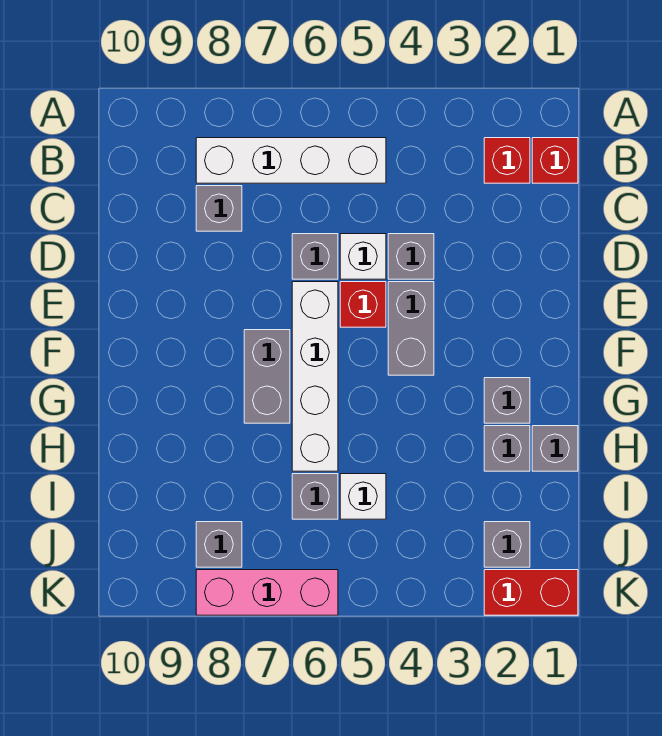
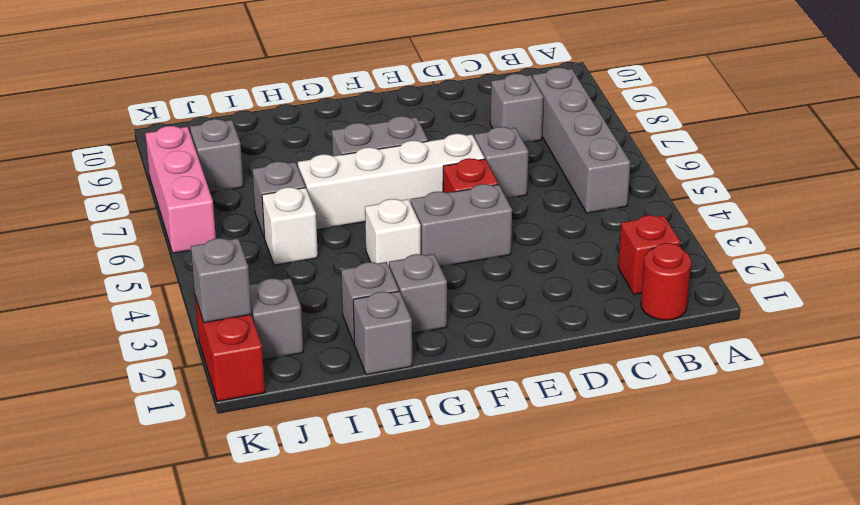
red 1x1 brick [532,138,578,183] -> red 1x1 round brick [641,243,691,320]
white 1x4 brick [196,138,386,183] -> grey 1x4 brick [533,68,630,213]
grey 1x1 brick [388,234,434,279] -> grey 1x1 brick moved to [191,238,251,323]
white 1x1 brick [340,234,386,279] -> white 1x1 brick moved to [365,199,421,266]

